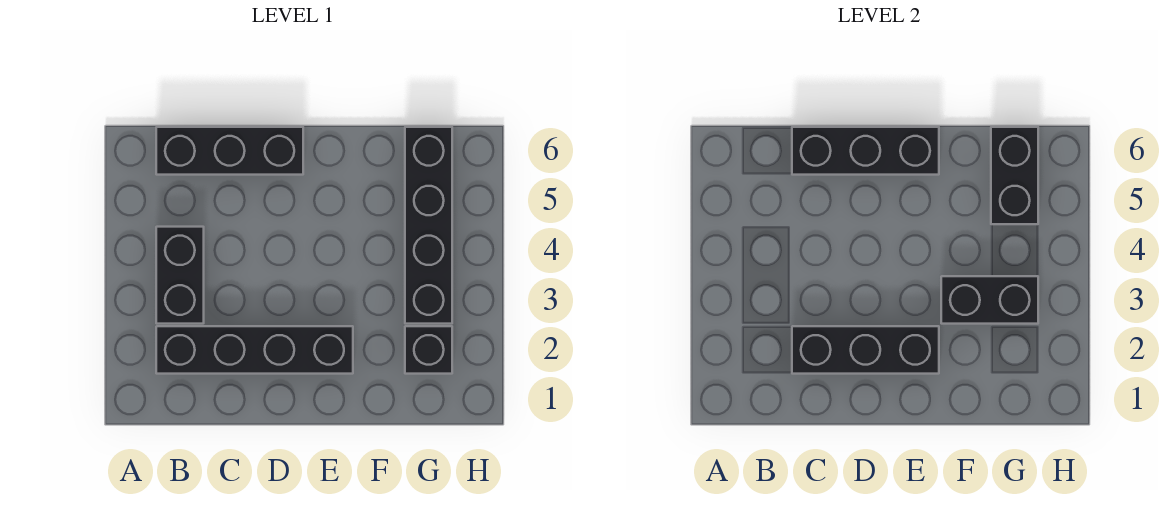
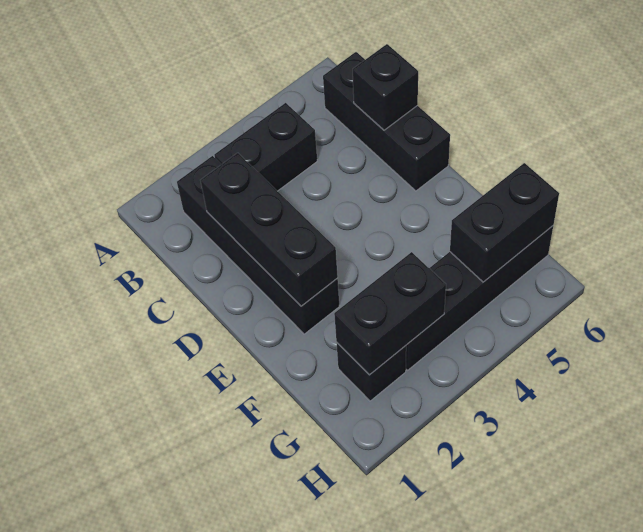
black 1x3 brick [792,127,939,175] -> black 1x1 brick [353,44,418,130]
black 1x2 brick [941,276,1038,324] -> black 1x2 brick turned to [334,252,446,375]

